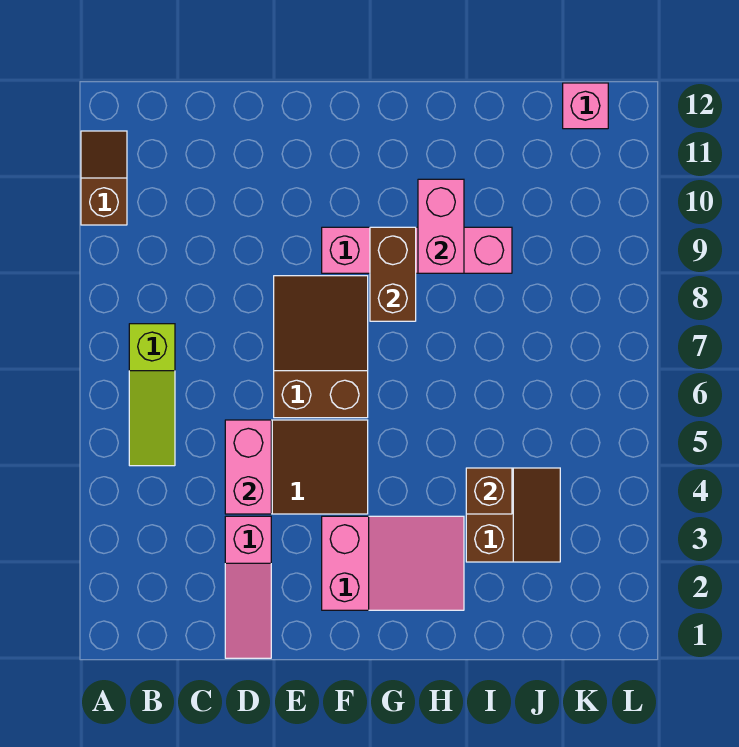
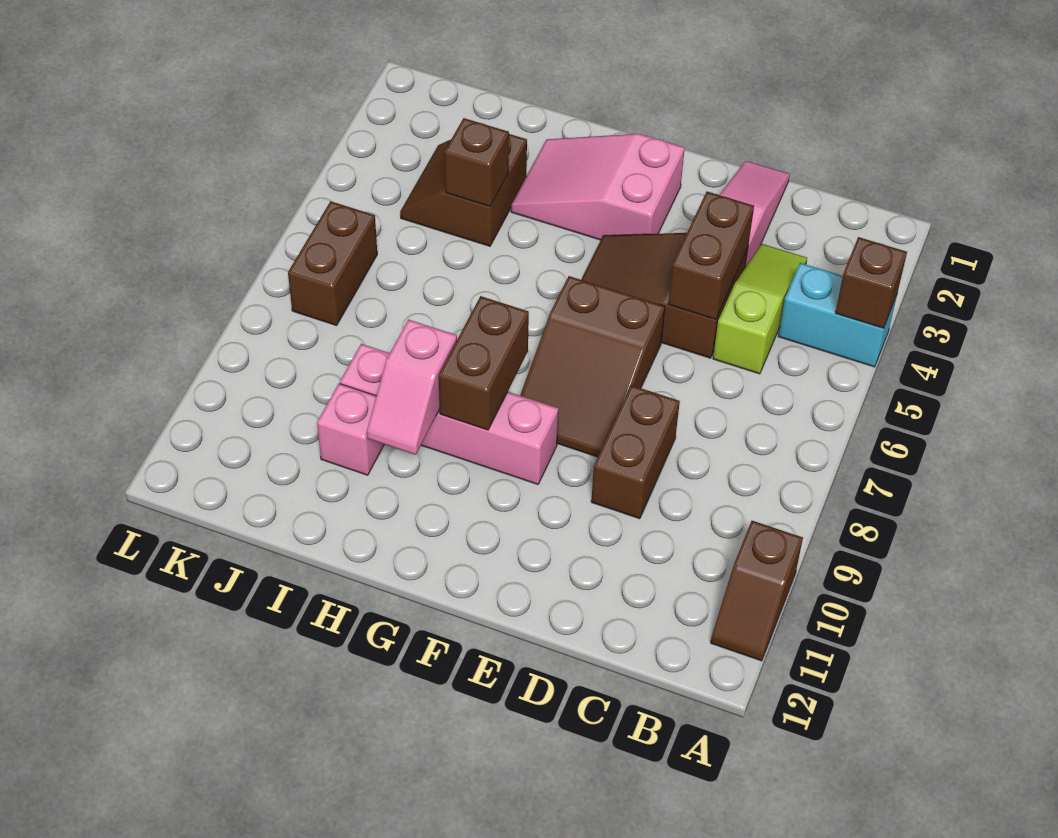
none -> cyan 1x2 brick [778,263,897,367]
none -> brown 1x1 brick [836,237,907,328]
lime 1x3 slope [129,324,175,466] -> lime 1x3 slope moved to [713,244,807,374]
pink 1x2 brick [225,420,271,514] -> brown 1x2 brick [668,192,754,319]
none -> brown 1x2 brick [591,385,680,519]
pink 1x2 brick [418,179,464,273] -> pink 1x2 slope [367,320,457,455]
none -> brown 1x2 brick [288,201,377,326]
pink 1x1 brick [563,83,608,129] -> pink 1x1 brick moved to [317,384,384,475]

